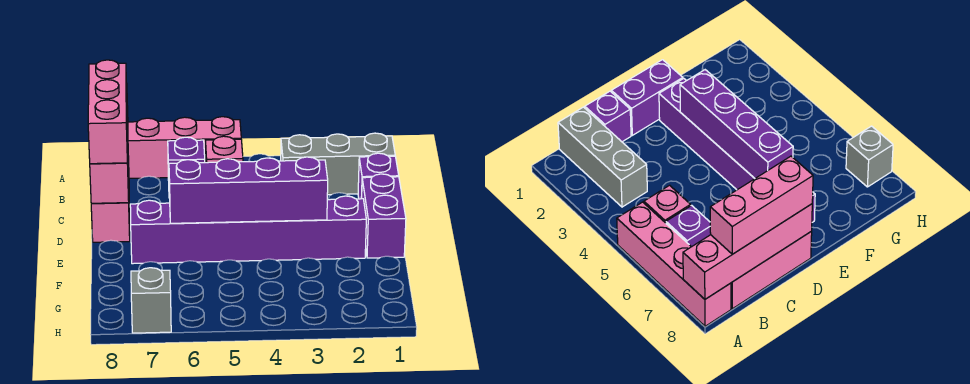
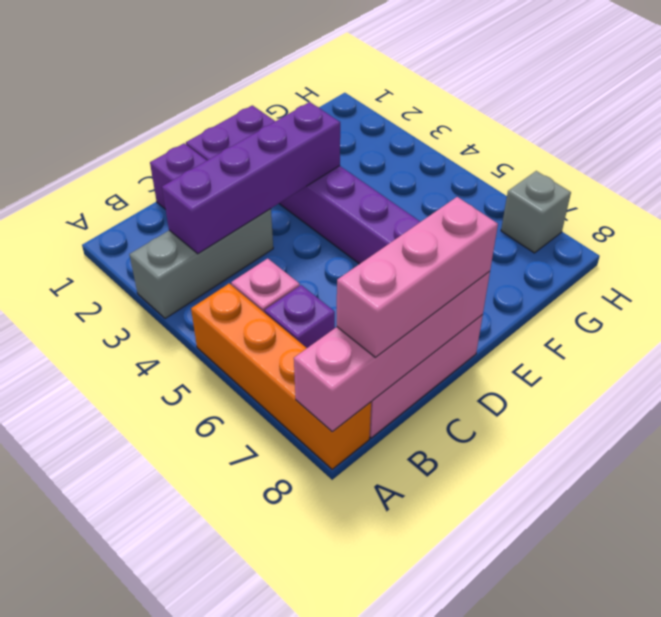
pink 1x4 brick [128,117,241,179] -> orange 1x4 brick [191,284,371,469]
grey 1x3 brick [281,133,395,195] -> grey 1x3 brick turned to [129,209,273,319]
purple 1x4 brick [169,157,328,223] -> purple 1x4 brick turned to [162,102,340,254]

